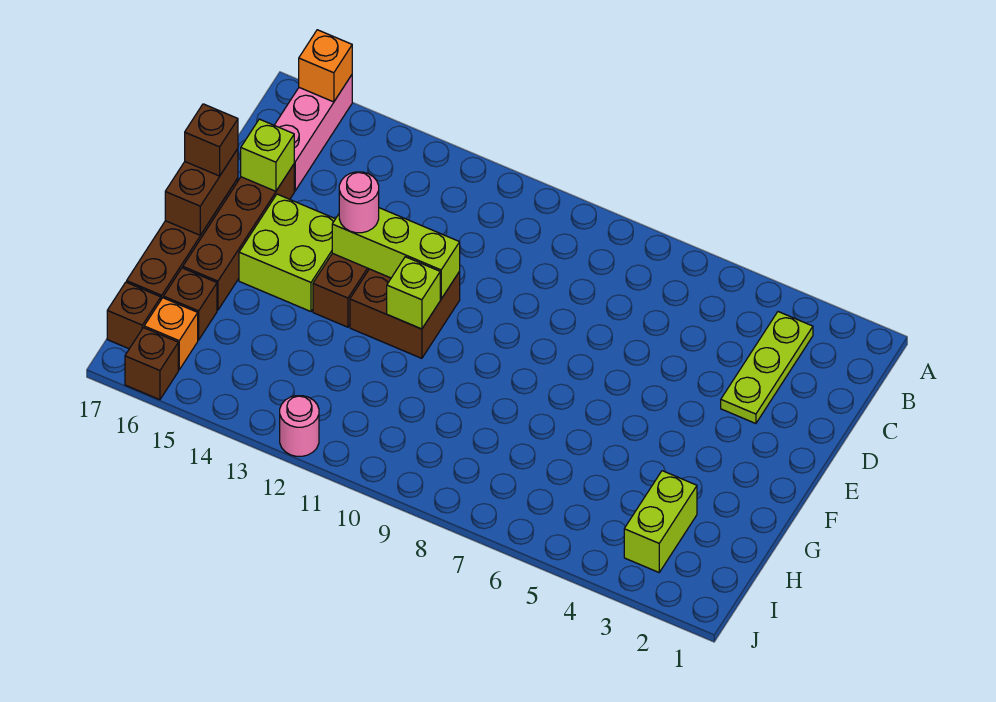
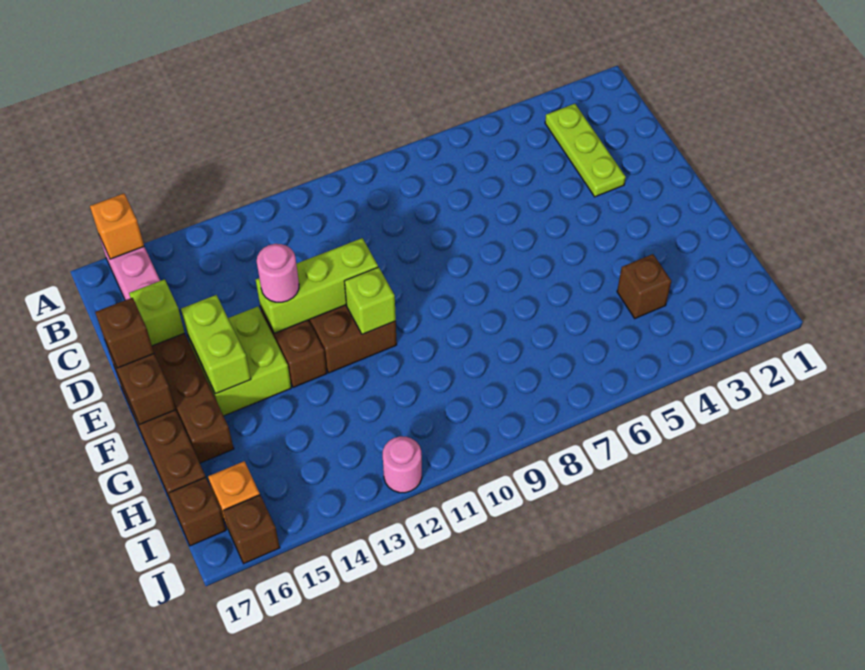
lime 1x2 brick [624,471,697,572] -> lime 1x2 brick moved to [181,295,251,394]
brown 1x1 brick [164,268,217,340] -> brown 1x1 brick moved to [617,254,671,318]

